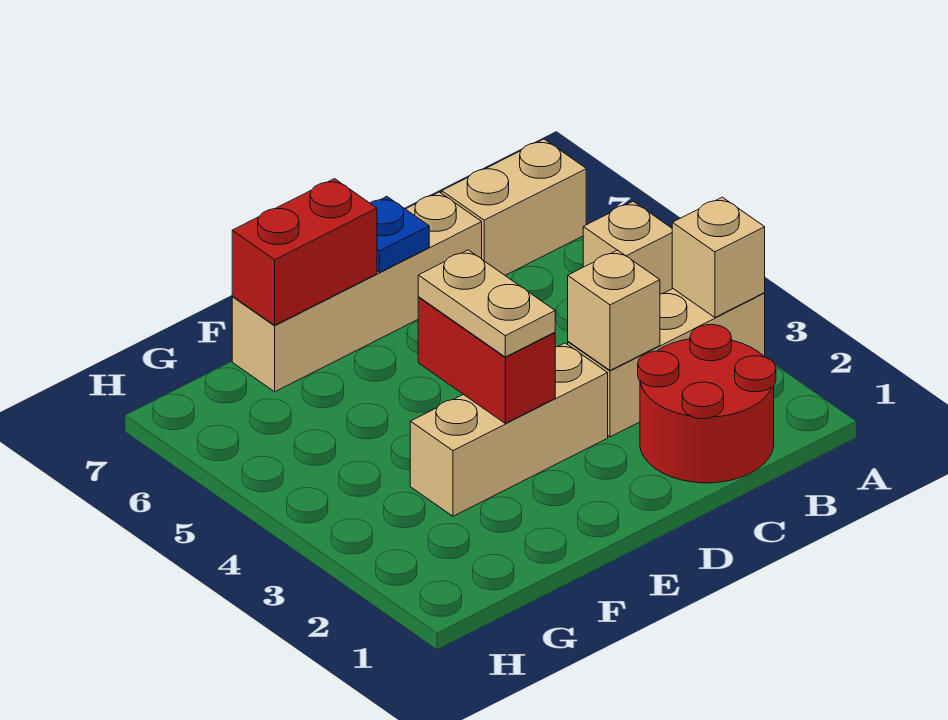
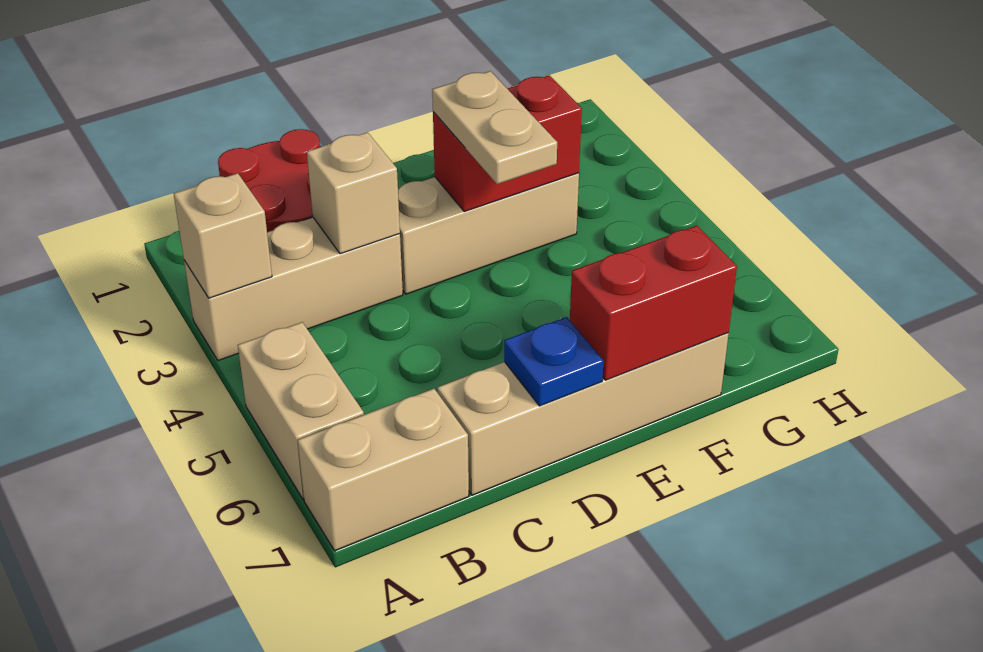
tan 1x1 brick [583,201,673,294] -> tan 1x2 brick [238,322,364,499]
red 1x2 brick [418,297,555,423] -> red 1x2 brick turned to [433,75,582,212]

